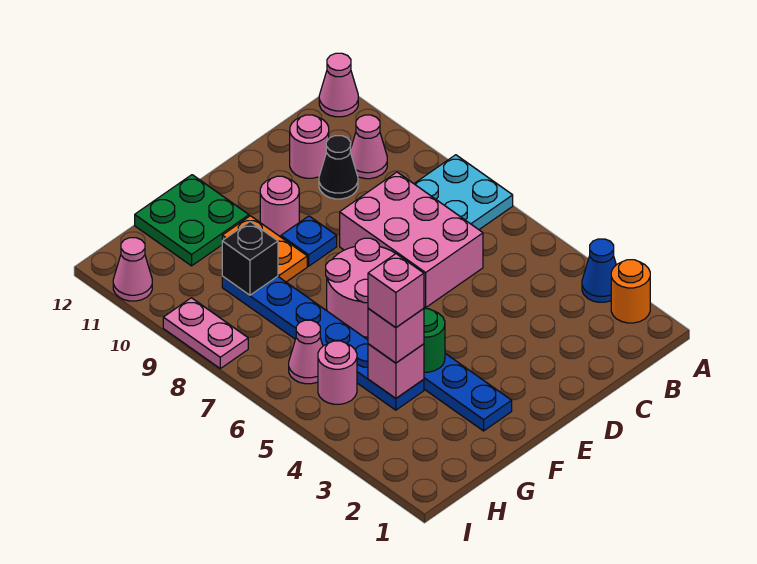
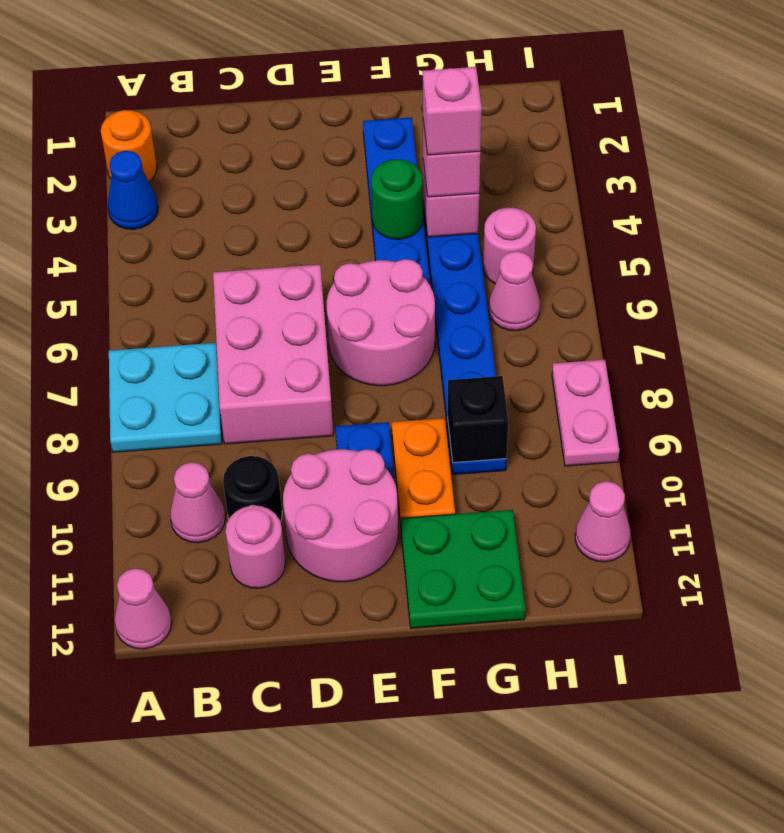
black 1x1 cone [319,136,358,199] -> black 1x1 round brick [223,456,282,522]
pink 1x1 round brick [260,176,299,237] -> pink 2x2 round brick [283,449,398,582]

